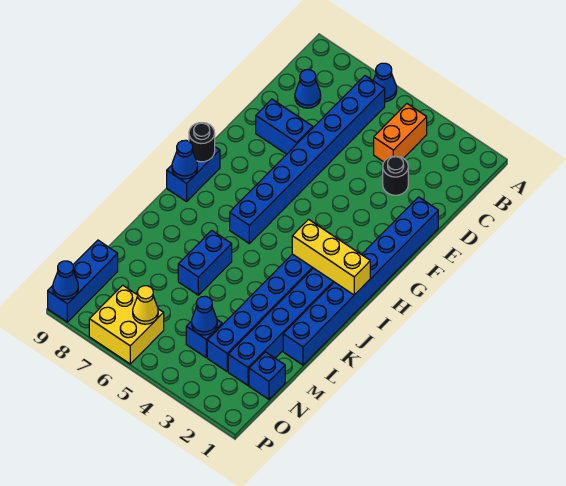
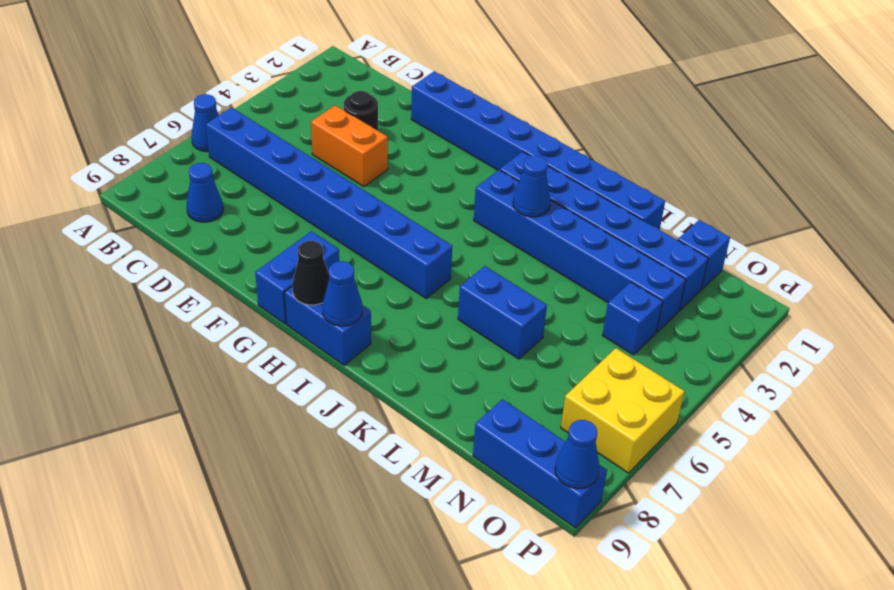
orange 1x2 brick [374,104,427,162] -> orange 1x2 brick moved to [311,105,388,187]
blue 1x2 brick [256,99,313,154] -> blue 1x2 brick moved to [255,231,339,324]
black 1x1 round brick [189,123,215,162] -> black 1x1 cone [292,241,329,305]
yellow 1x3 brick [292,219,370,295] -> none
blue 1x1 cone [192,296,217,335] -> blue 1x1 cone moved to [513,156,551,217]
yellow 1x1 cone [133,286,158,324] -> none

